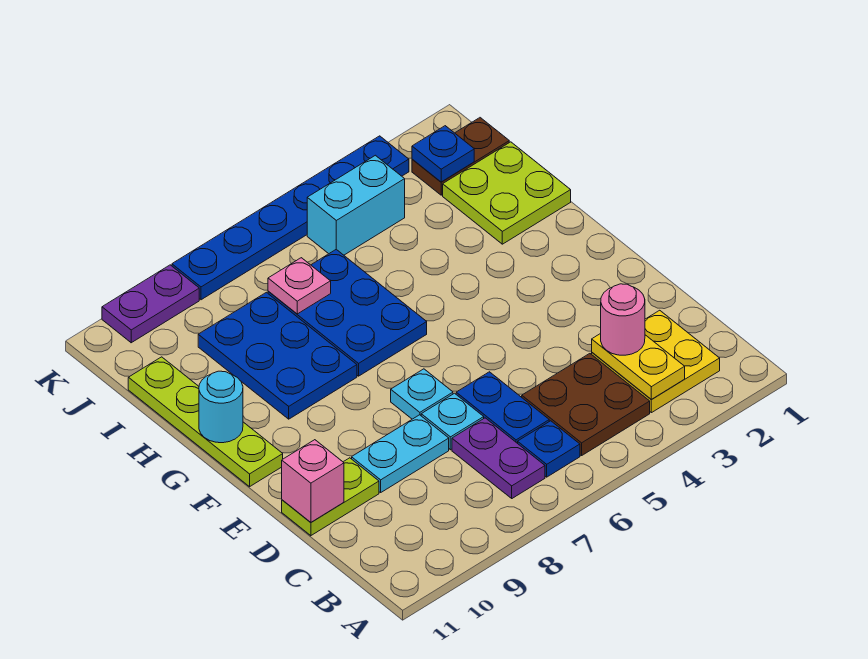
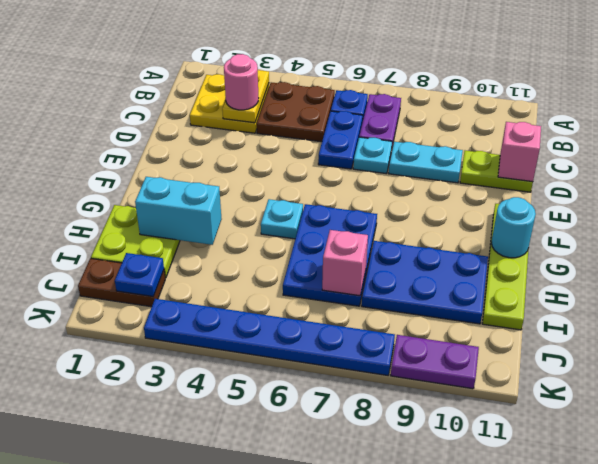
cyan 1x1 plate [391,369,453,419] -> cyan 1x1 plate moved to [261,199,303,239]
blue 2x3 plate [198,292,357,419] -> blue 2x3 plate turned to [362,241,488,324]
pink 1x1 plate [268,258,331,314] -> pink 1x1 brick [322,230,368,296]
cyan 1x2 brick [307,155,405,255] -> cyan 1x2 brick moved to [135,177,222,245]

